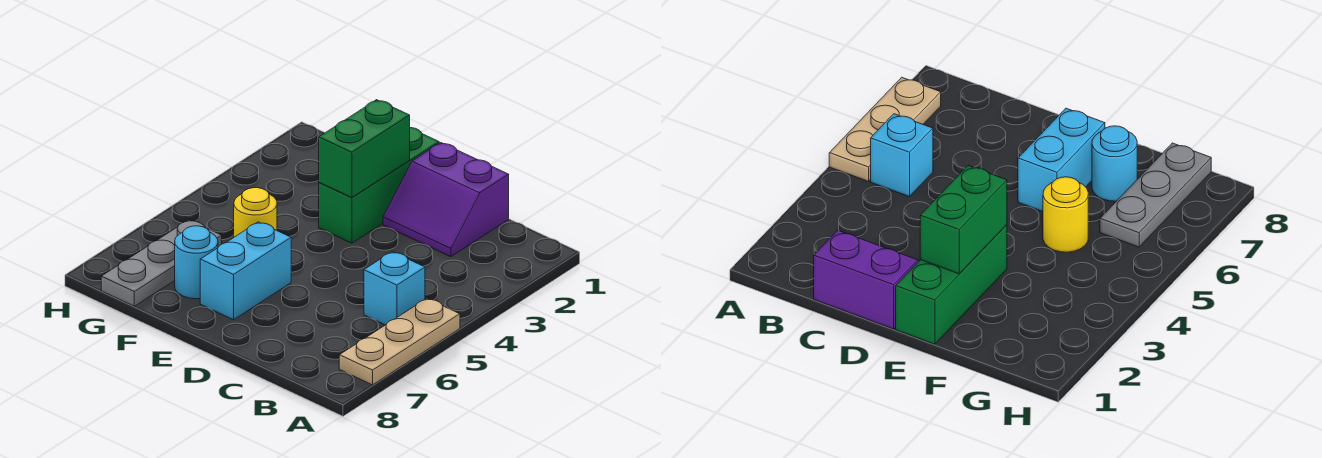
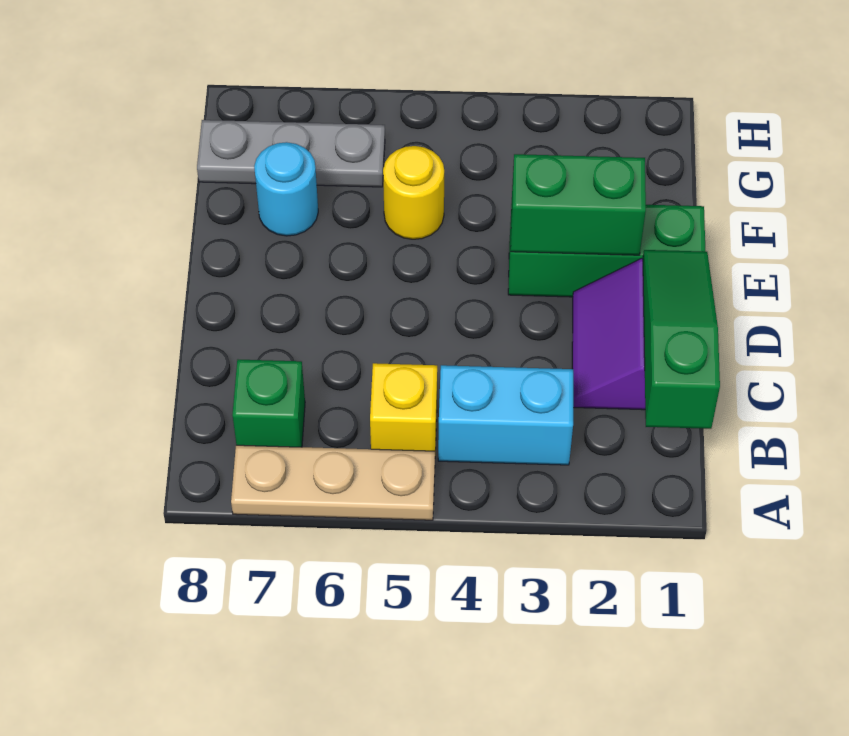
none -> green 1x3 slope [643,250,720,429]
cyan 1x1 brick [364,252,425,325] -> yellow 1x1 brick [370,363,437,451]
none -> green 1x1 brick [232,360,305,447]
cyan 1x2 brick [200,222,291,320] -> cyan 1x2 brick moved to [438,365,573,465]

